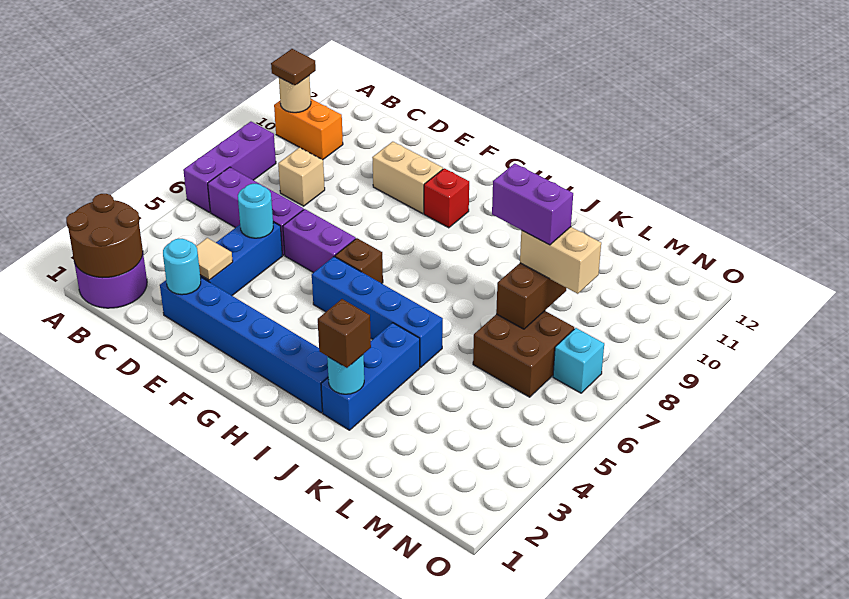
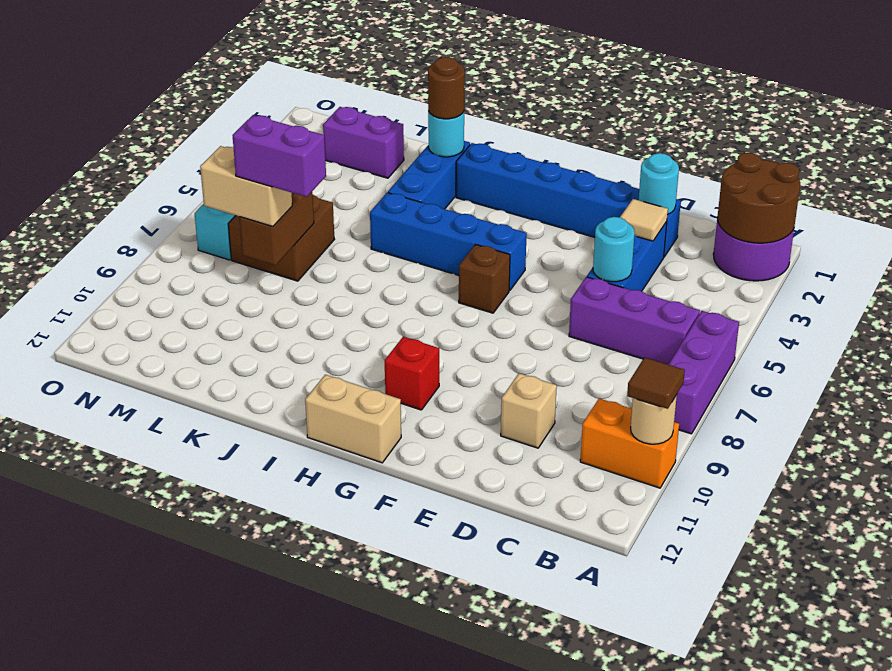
tan 1x1 brick [278,147,325,206] -> tan 1x1 brick moved to [501,373,557,448]
purple 1x2 brick [283,209,356,273] -> purple 1x2 brick moved to [323,107,404,178]
tan 1x2 brick [372,142,443,214] -> tan 1x2 brick moved to [305,375,401,463]
brown 1x1 brick [318,299,371,368] -> brown 1x1 round brick [428,57,465,119]

